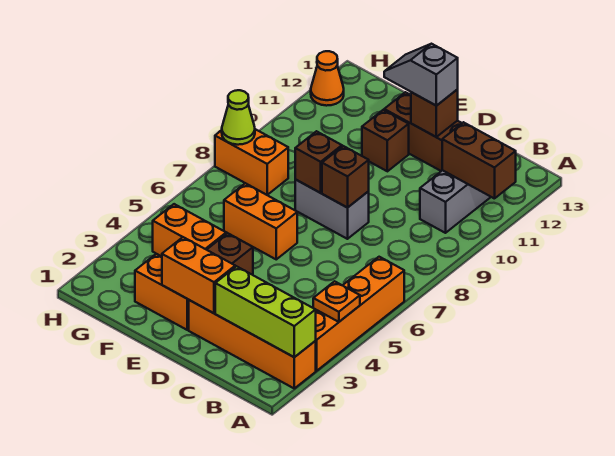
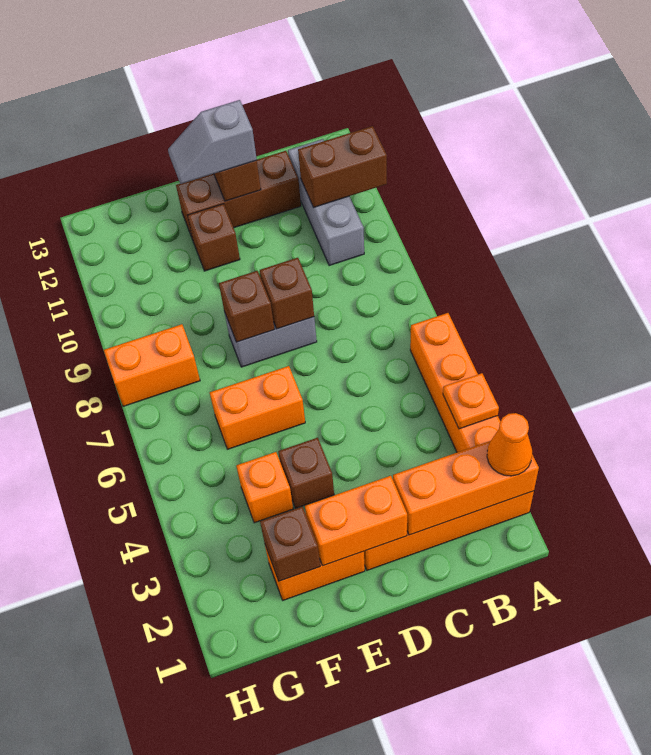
lime 1x3 brick [215,266,316,357] -> orange 1x3 brick [393,441,539,535]
none -> brown 1x1 brick [260,506,320,581]
orange 1x2 brick [153,204,226,257] -> orange 1x1 brick [236,452,293,523]
lime 1x1 cone [222,90,255,145] -> none
orange 1x1 cone [311,51,344,106] -> orange 1x1 cone moved to [487,413,532,476]

